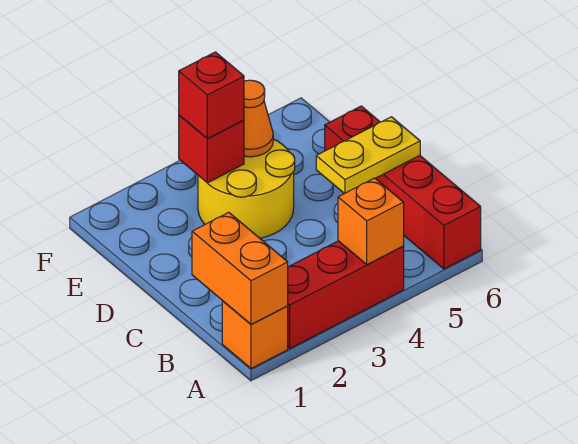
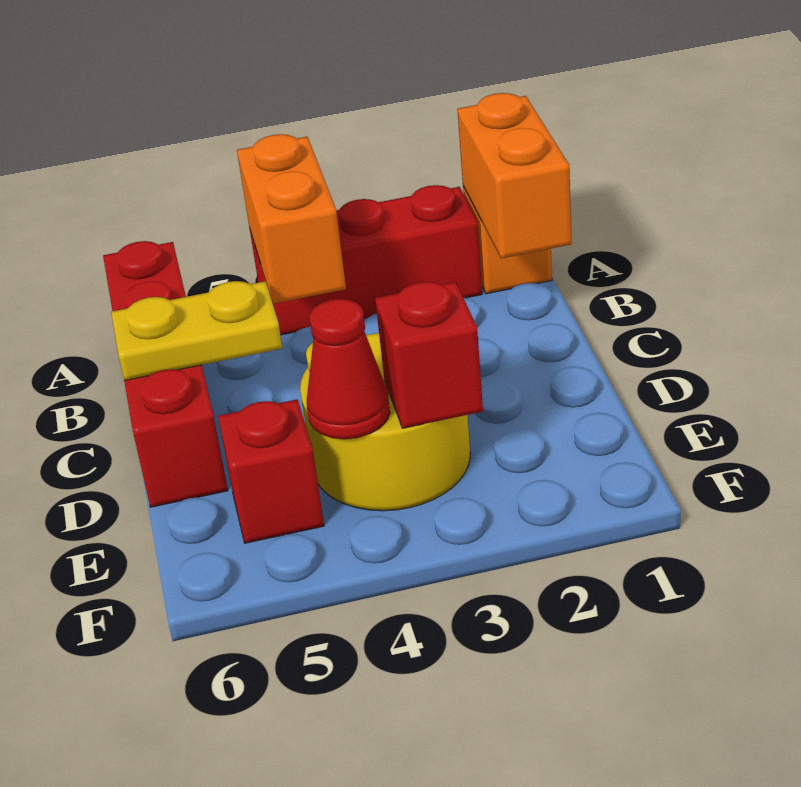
orange 1x1 brick [338,178,404,265] -> orange 1x2 brick [237,134,346,304]
red 1x1 brick [179,52,244,139] -> red 1x1 brick moved to [218,399,324,543]
orange 1x1 cone [244,80,273,157] -> red 1x1 cone [307,299,390,439]

